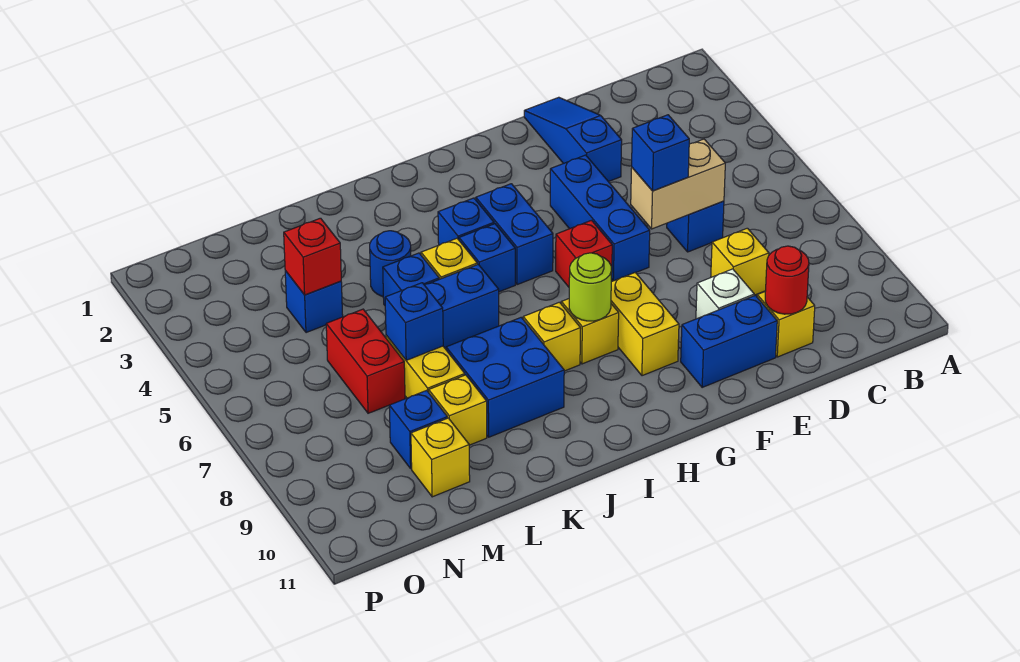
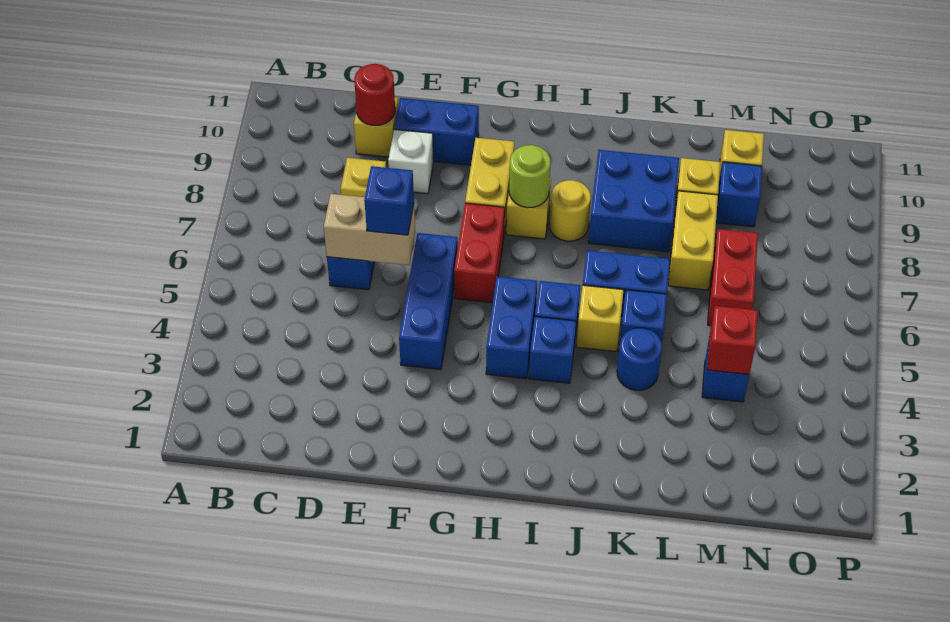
blue 1x3 slope [524,97,622,182] -> none
red 1x1 brick [556,220,612,287] -> red 1x2 brick [454,203,505,303]
yellow 1x1 brick [523,302,581,371] -> yellow 1x1 round brick [549,180,591,241]
blue 1x1 brick [385,283,443,360] -> none

